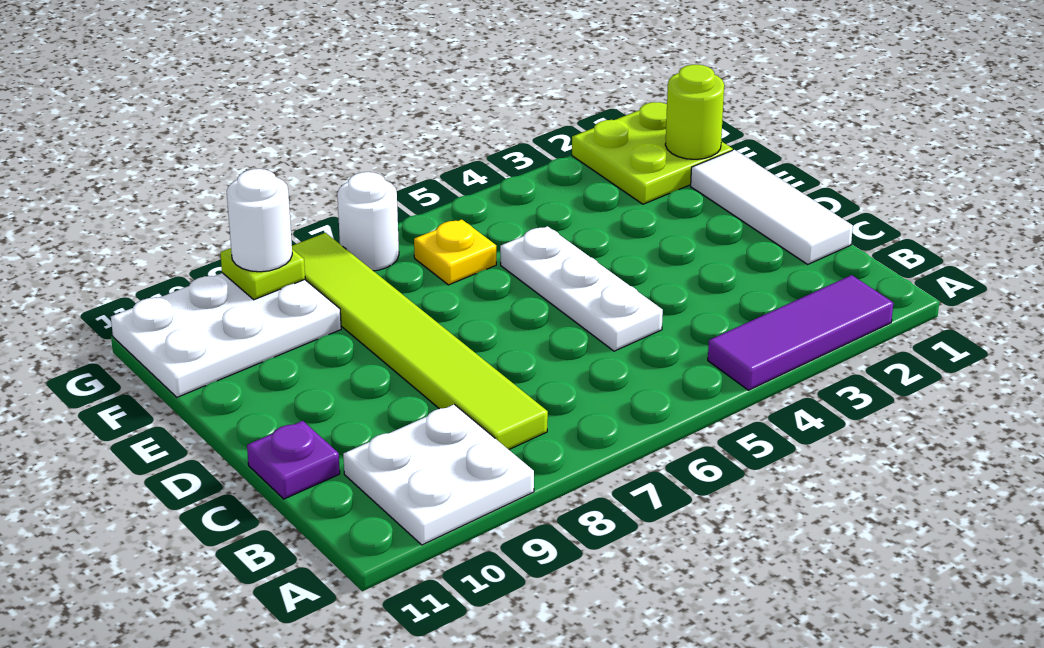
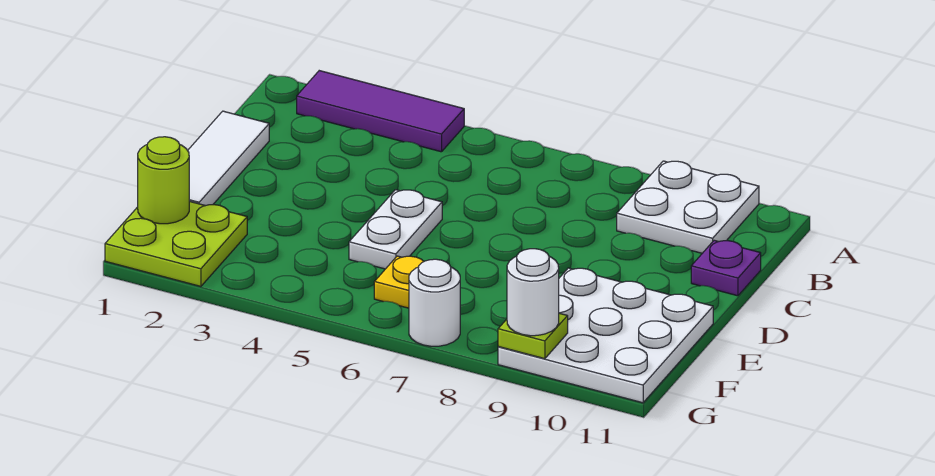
lime 1x6 tile [292,233,548,450] -> none
white 1x3 plate [500,226,663,351] -> white 1x2 plate [349,190,442,269]
white 2x3 plate [111,273,341,397] -> white 3x3 plate [498,268,713,403]

